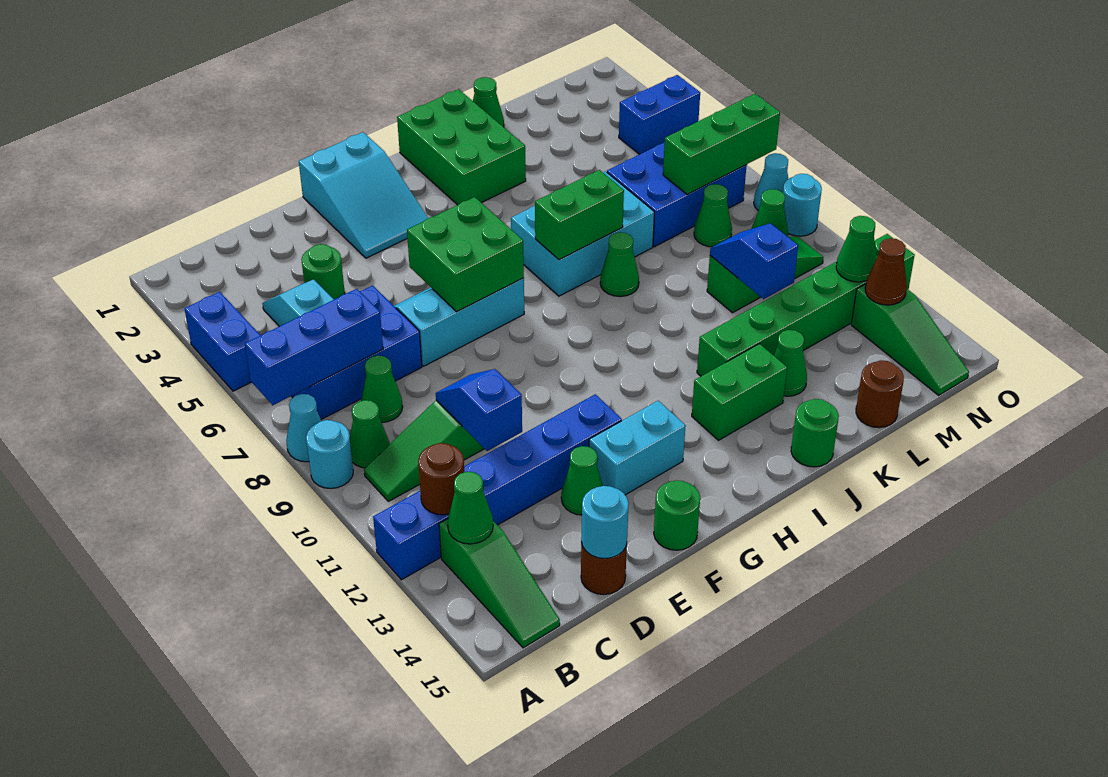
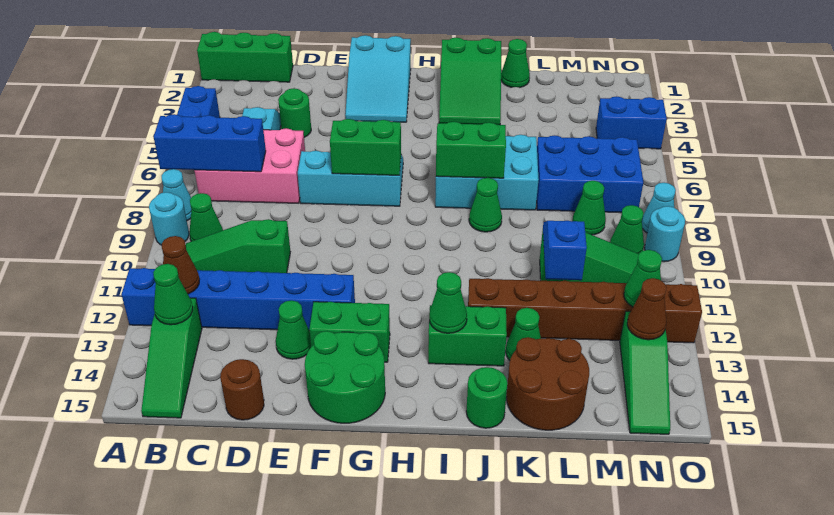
blue 2x3 brick [292,286,422,419] -> pink 2x3 brick [194,128,305,203]
brown 1x1 round brick [418,443,464,515] -> brown 1x1 cone [162,236,199,294]
green 1x1 cone [361,356,403,423] -> green 1x1 cone moved to [429,272,467,333]
blue 1x2 slope [436,369,522,451] -> none
cyan 1x1 round brick [581,486,629,559] -> none
green 2x2 brick [407,197,524,312] -> green 1x2 brick [330,119,401,175]
cyan 1x2 brick [589,401,685,495] -> green 1x2 brick [310,302,390,362]
green 1x1 round brick [654,480,700,550] -> green 2x2 round brick [305,331,385,423]
green 2x3 brick [397,89,526,205] -> green 2x3 slope [439,38,501,125]
green 1x6 brick [697,234,915,376] -> brown 1x6 brick [468,278,702,343]
brown 1x1 round brick [856,360,904,428] -> brown 2x2 round brick [506,337,589,430]
green 1x3 brick [663,94,780,195] -> green 1x3 brick moved to [197,32,293,82]

